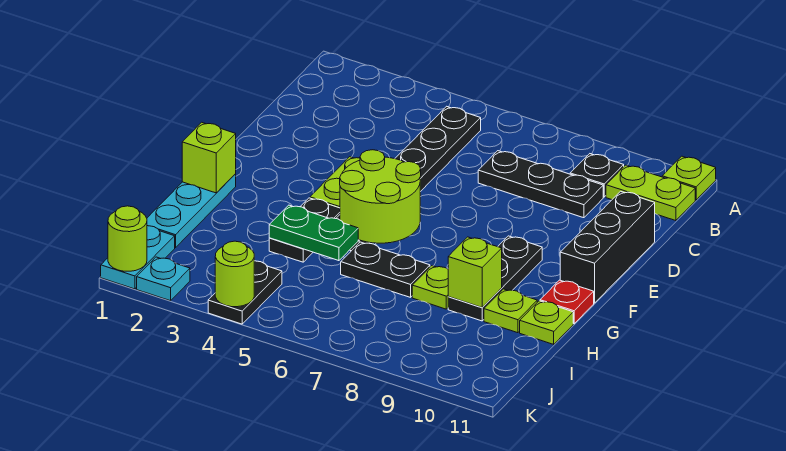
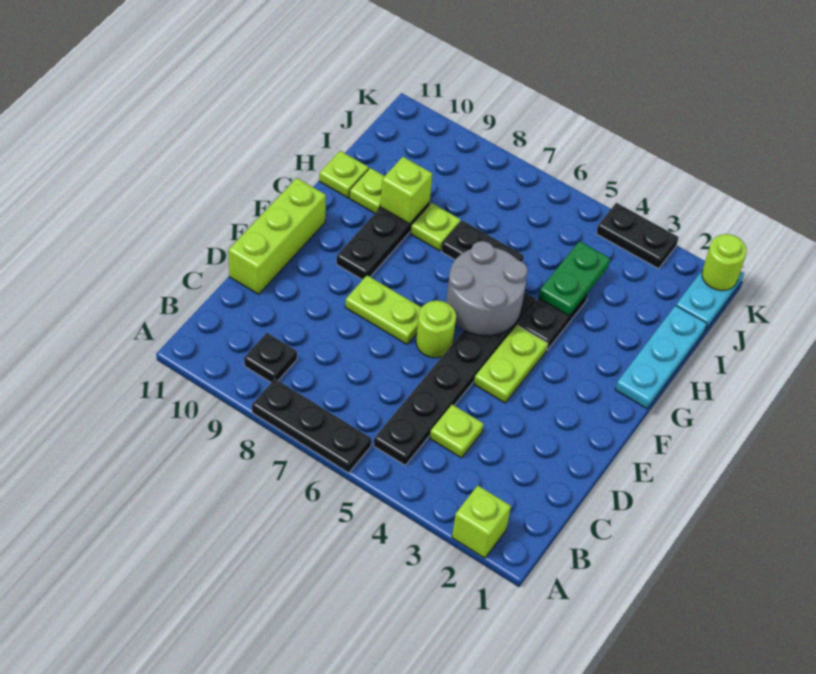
lime 1x1 plate [662,156,716,200] -> lime 1x1 plate moved to [430,405,484,458]
lime 1x2 plate [606,165,695,221] -> lime 1x2 plate moved to [345,275,421,344]
black 1x3 plate [478,151,603,218] -> black 1x3 plate moved to [252,379,372,473]
black 1x3 brick [560,191,655,303] -> lime 1x3 brick [228,178,326,294]
lime 2x2 round brick [340,150,421,243] -> grey 2x2 round brick [446,241,528,336]
lime 1x1 brick [182,122,236,193] -> lime 1x1 brick moved to [452,485,511,558]
red 1x1 plate [540,280,594,324] -> none
green 1x2 plate [269,205,358,261] -> green 1x2 plate turned to [538,241,610,315]
black 1x2 plate [208,261,282,324] -> black 1x2 plate turned to [596,203,679,269]
cyan 1x1 plate [137,257,190,301] -> none
lime 1x1 round brick [215,241,254,307] -> lime 1x1 round brick moved to [416,301,456,358]

